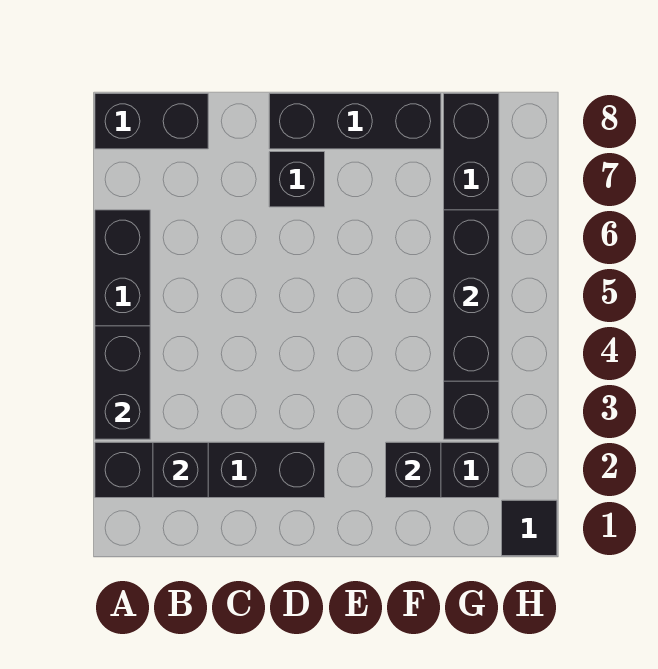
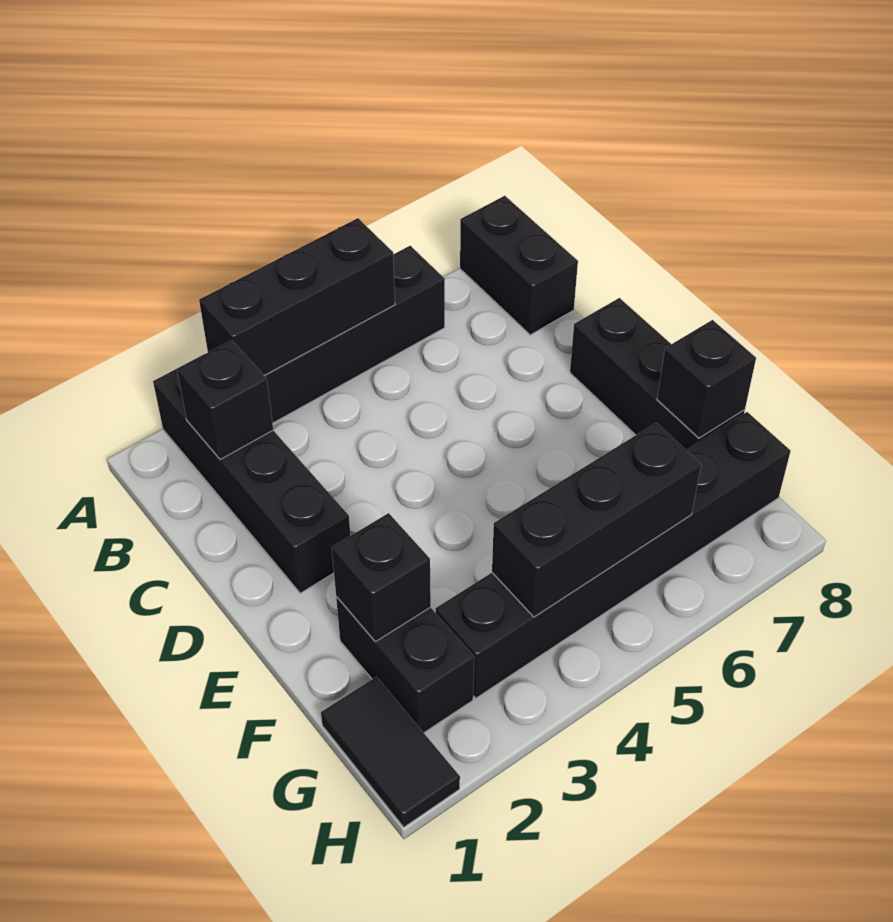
black 1x2 brick [95,326,150,439] -> black 1x3 brick [199,218,395,376]
black 1x1 brick [269,152,325,207] -> black 1x1 brick moved to [657,320,756,438]
black 1x1 tile [502,500,557,556] -> black 1x2 tile [321,677,460,827]

